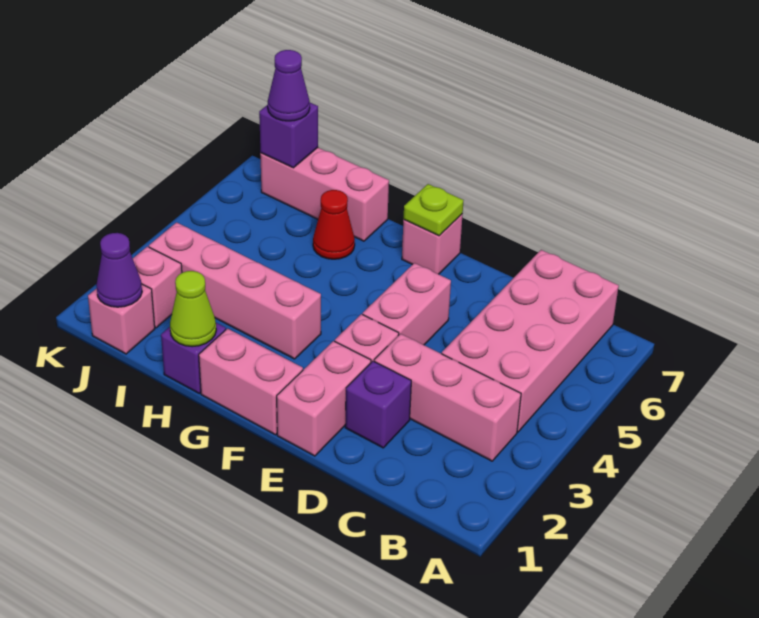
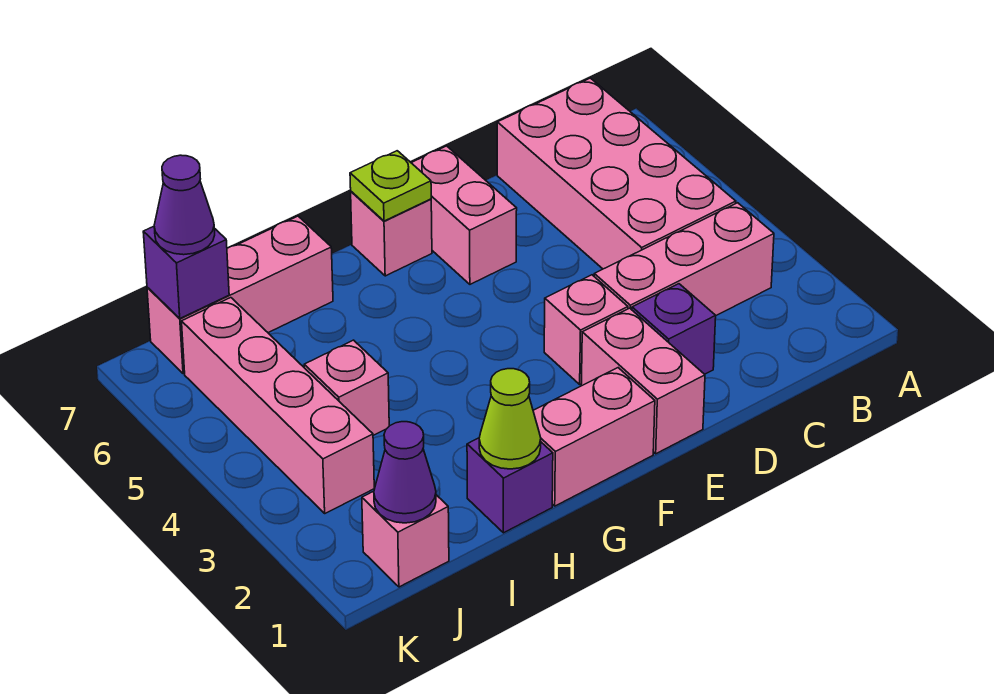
pink 1x2 brick [363,263,451,345] -> pink 1x2 brick moved to [411,146,517,284]
pink 1x4 brick [149,222,321,359] -> pink 1x4 brick turned to [182,298,374,513]
red 1x1 cone [313,190,355,259] -> none
pink 1x1 brick [133,247,182,328] -> pink 1x1 brick moved to [304,340,389,435]

